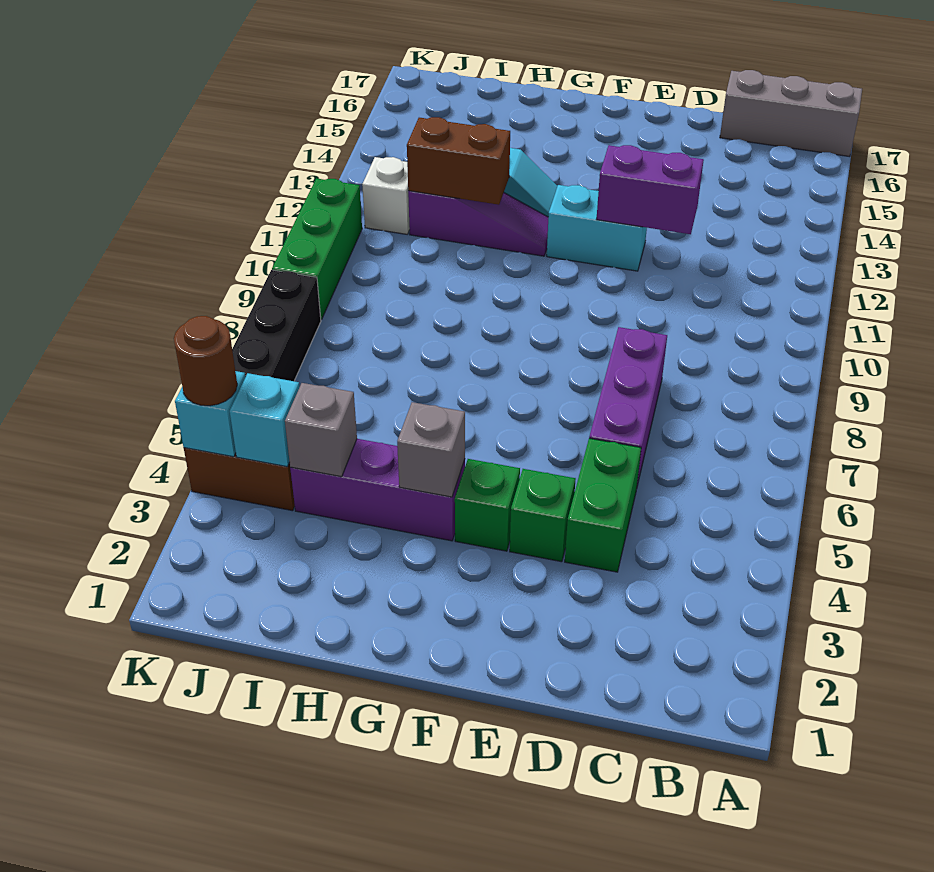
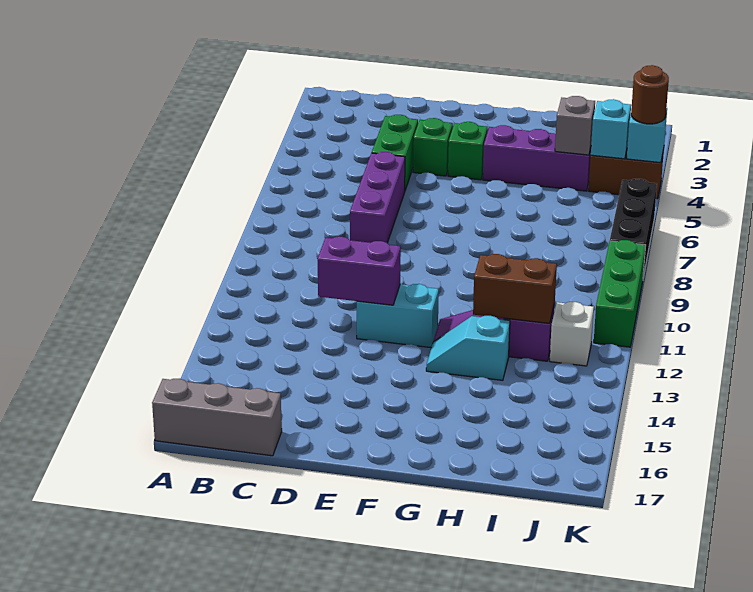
grey 1x1 brick [397,402,465,497] -> none

